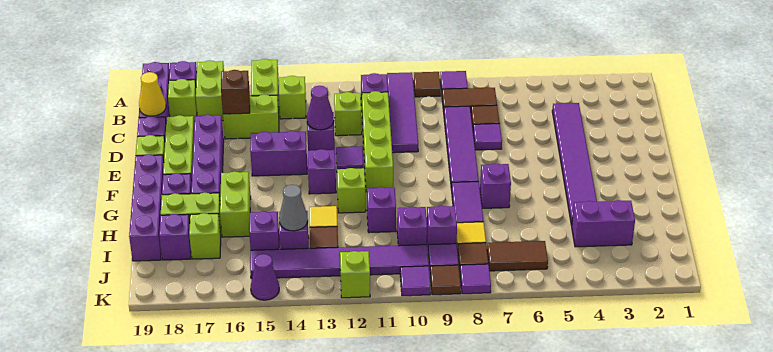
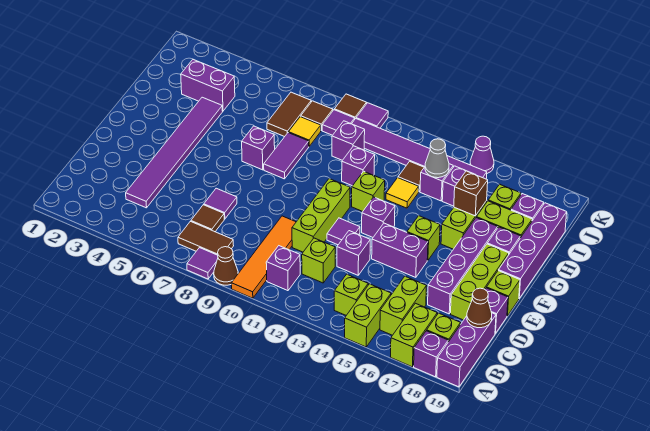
brown 1x1 tile [414,72,441,97] -> brown 1x1 cone [214,247,238,285]
purple 1x4 tile [387,72,418,153] -> orange 1x4 tile [231,216,296,298]
purple 1x4 tile [444,106,479,189] -> none
lime 1x4 brick [362,91,393,192] -> lime 1x3 brick [292,179,350,252]
lime 1x2 brick [223,94,279,139] -> lime 1x2 brick turned to [380,276,426,335]
brown 1x1 brick [221,70,250,114] -> brown 1x1 brick moved to [454,171,488,216]
yellow 1x1 cone [139,72,166,116] -> brown 1x1 cone [467,288,492,328]
purple 1x1 cone [307,86,334,130] -> none
purple 1x1 brick [427,206,457,245] -> none
brown 1x2 tile [487,241,548,271] -> brown 1x2 tile turned to [267,92,311,137]
purple 1x1 tile [460,264,491,294] -> none
lime 1x1 brick [340,251,370,298] -> lime 1x1 brick moved to [407,216,440,260]

